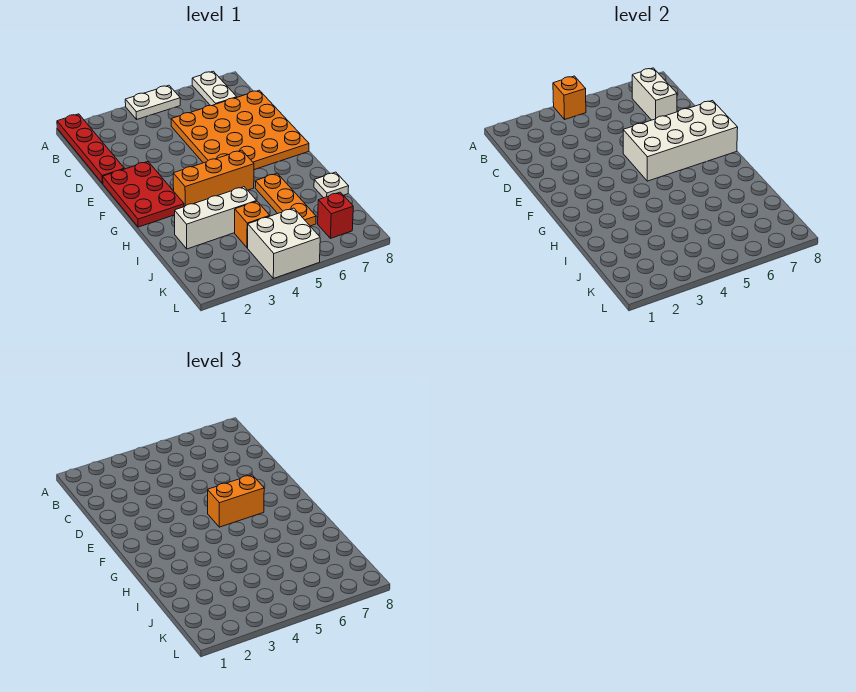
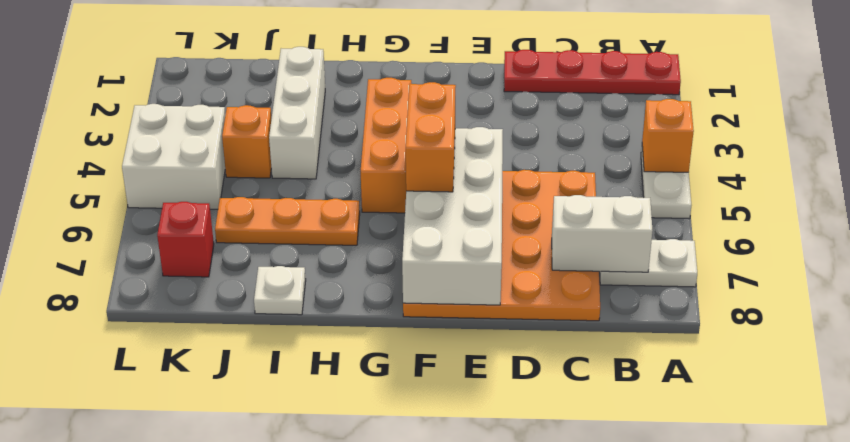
red 2x3 plate [103,162,184,227] -> none

